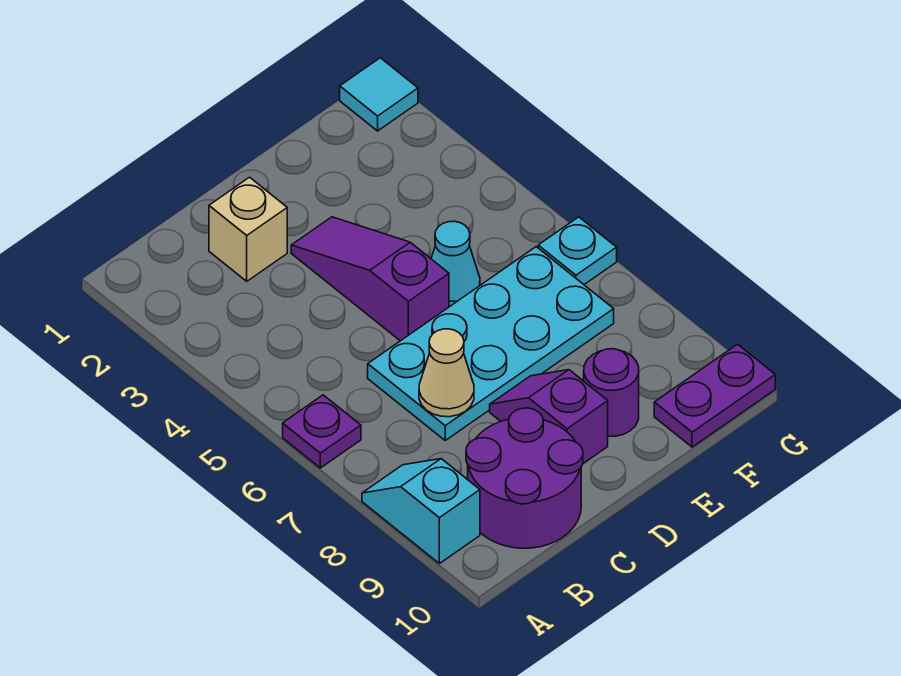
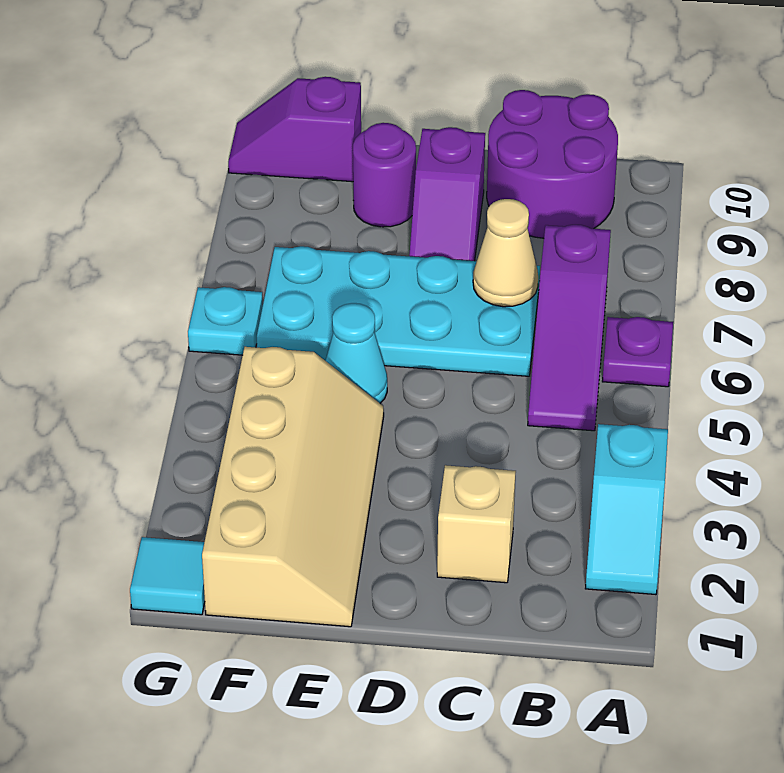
cyan 1x2 slope [362,459,480,564] -> cyan 1x2 slope moved to [585,424,668,595]
purple 1x3 slope [291,217,449,341] -> purple 1x3 slope moved to [528,225,611,431]
none -> tan 2x4 slope [202,347,384,627]
purple 1x2 plate [654,344,775,447] -> purple 1x2 slope [228,77,361,182]

